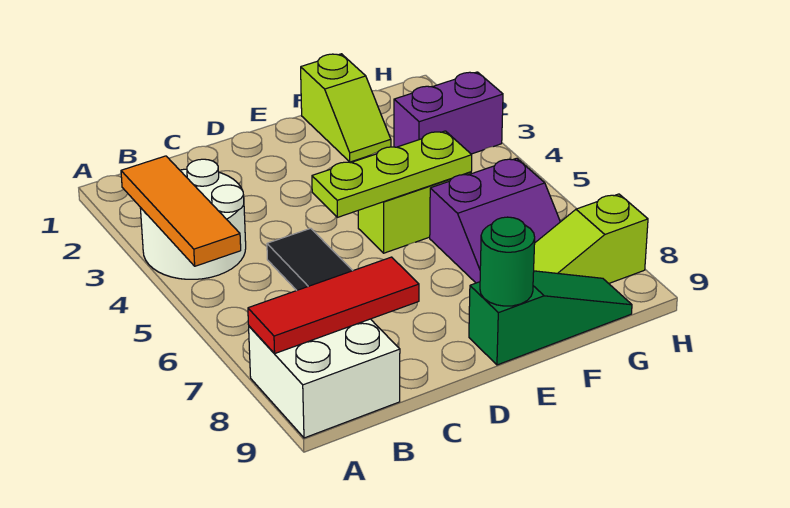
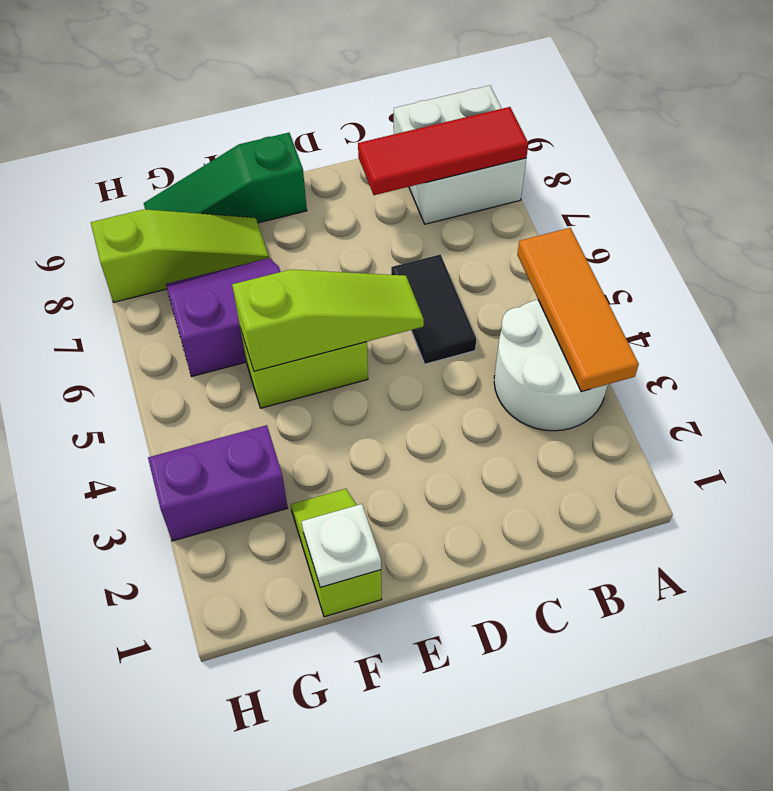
lime 1x3 plate [312,131,472,217] -> lime 1x3 slope [232,270,424,371]
green 1x1 round brick [480,217,535,306] -> none
none -> white 1x1 plate [302,504,381,588]

